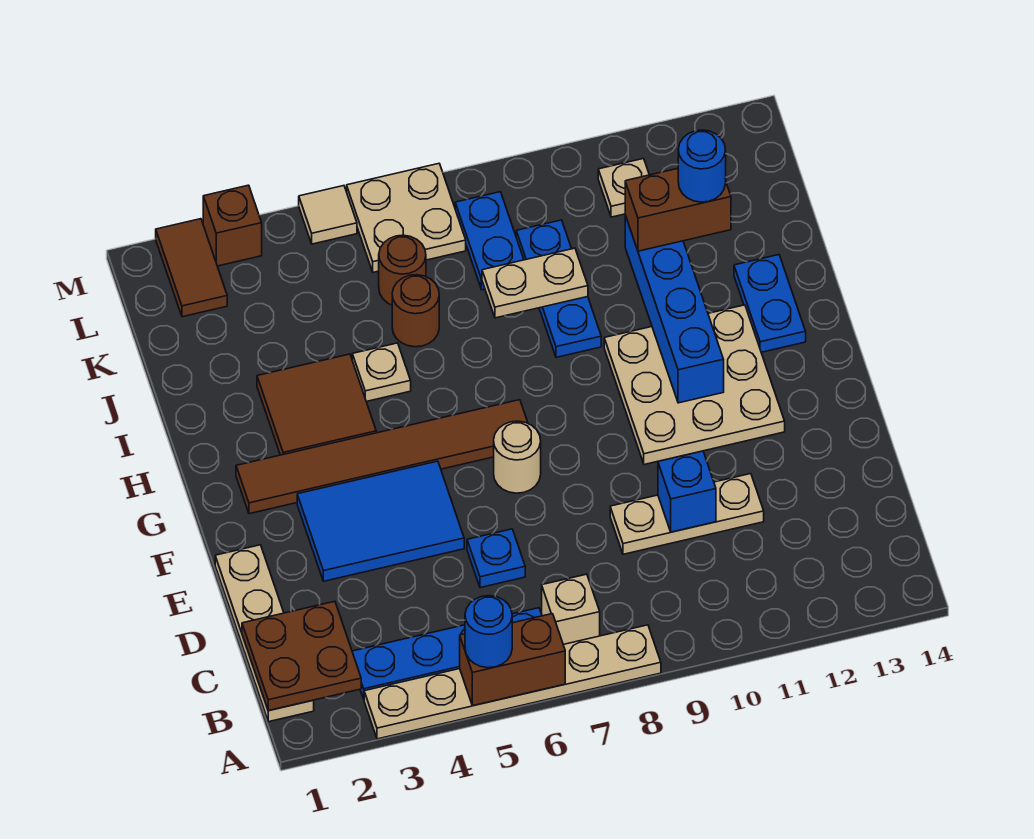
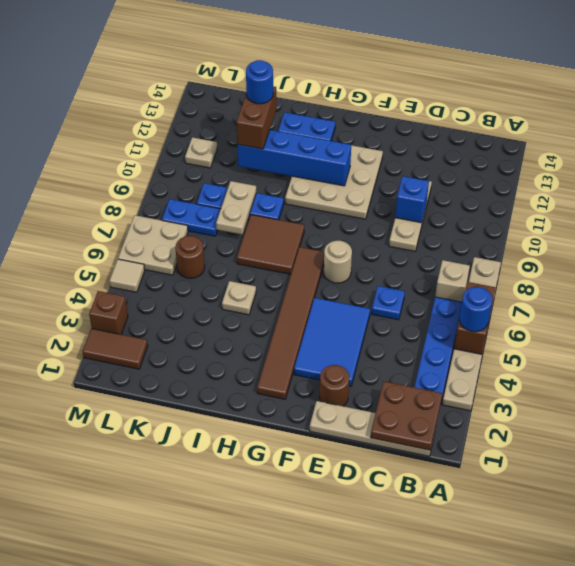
brown 2x2 tile [257,354,376,455] -> brown 2x2 tile moved to [237,215,304,274]
brown 1x1 round brick [392,275,439,347] -> brown 1x1 round brick moved to [320,365,349,406]

